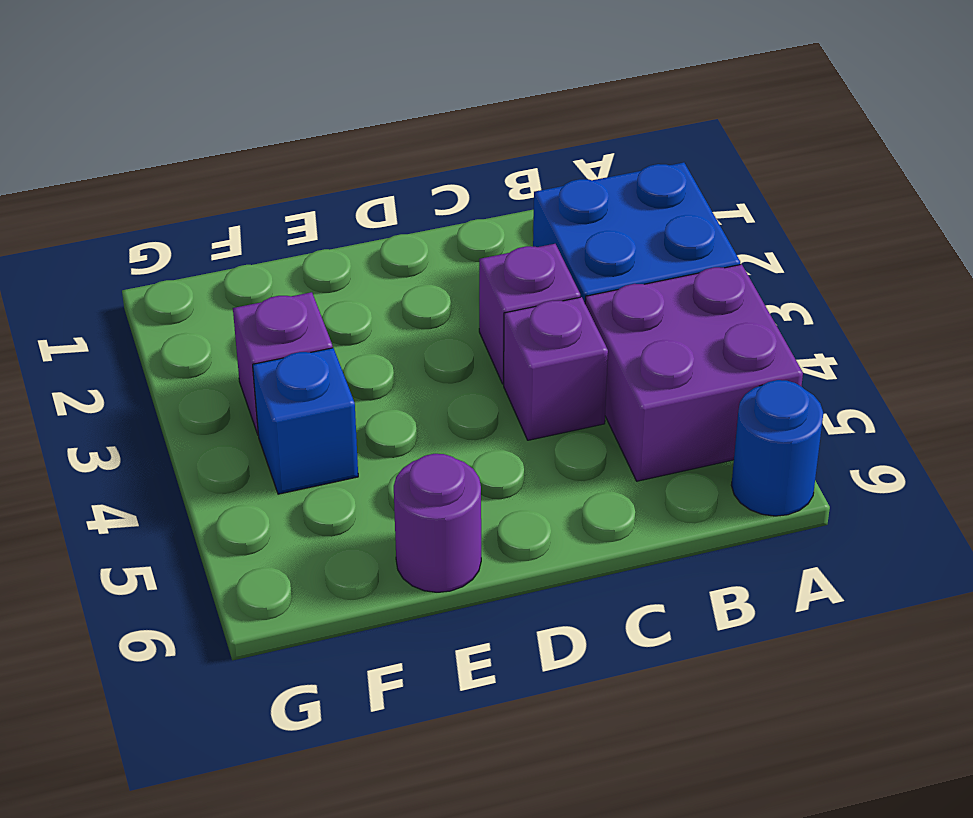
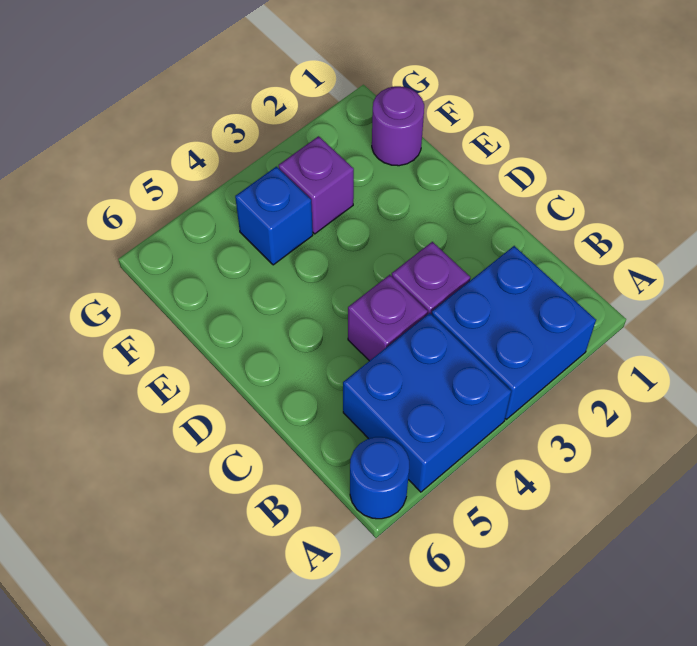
purple 2x2 brick [585,264,803,481] -> blue 2x2 brick [343,313,511,492]
purple 1x1 round brick [394,454,481,592] -> purple 1x1 round brick moved to [372,86,424,166]

